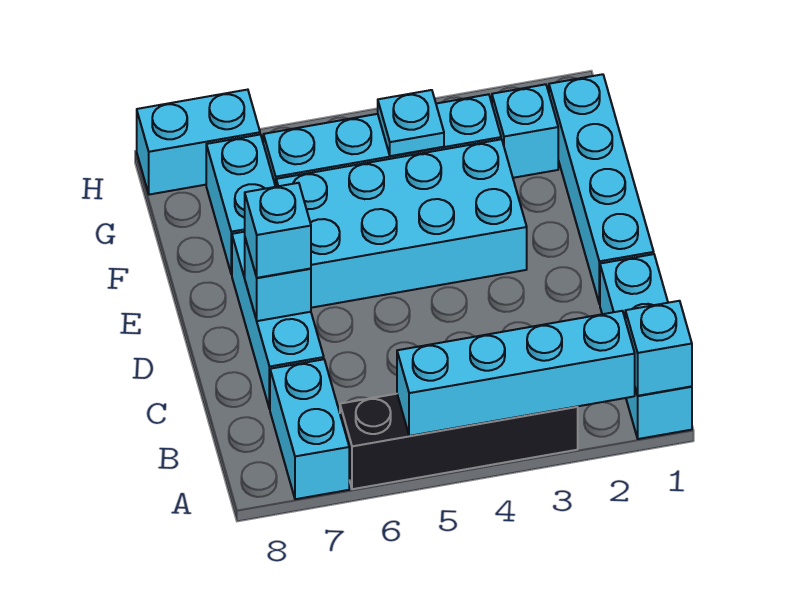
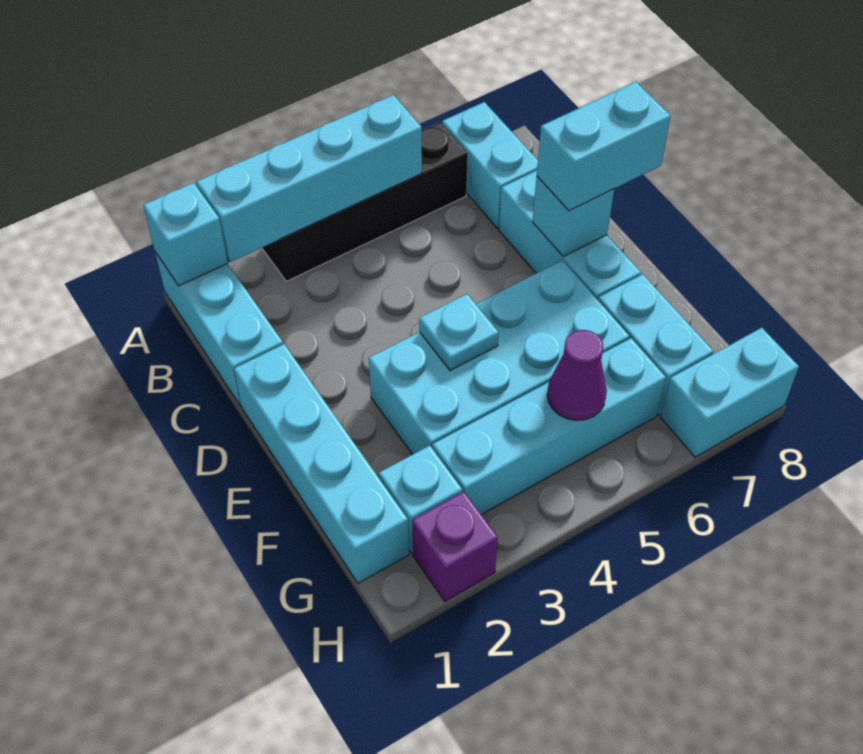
cyan 1x1 brick [245,183,311,278] -> cyan 1x2 brick [537,82,671,211]
cyan 1x1 plate [378,90,444,156] -> cyan 1x1 plate moved to [419,294,499,370]
none -> purple 1x1 cone [547,330,607,420]
none -> purple 1x1 brick [412,492,498,601]

